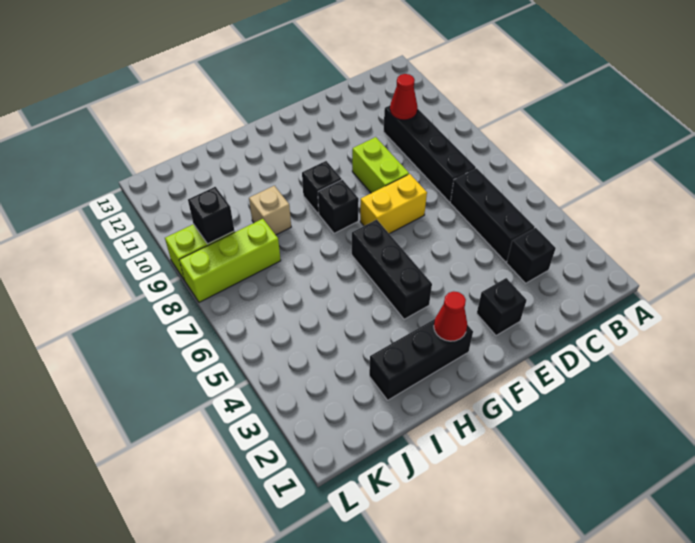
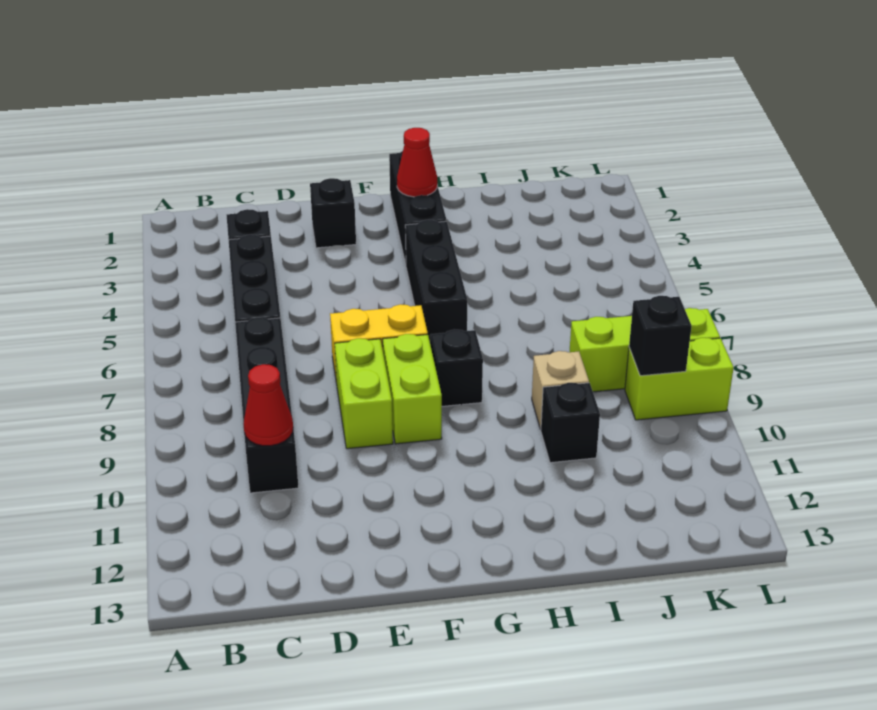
none -> lime 1x2 brick [383,334,442,444]
black 1x3 brick [369,319,473,400] -> black 1x3 brick turned to [389,151,447,264]
black 1x1 brick [302,161,342,214] -> black 1x1 brick moved to [541,383,600,463]

